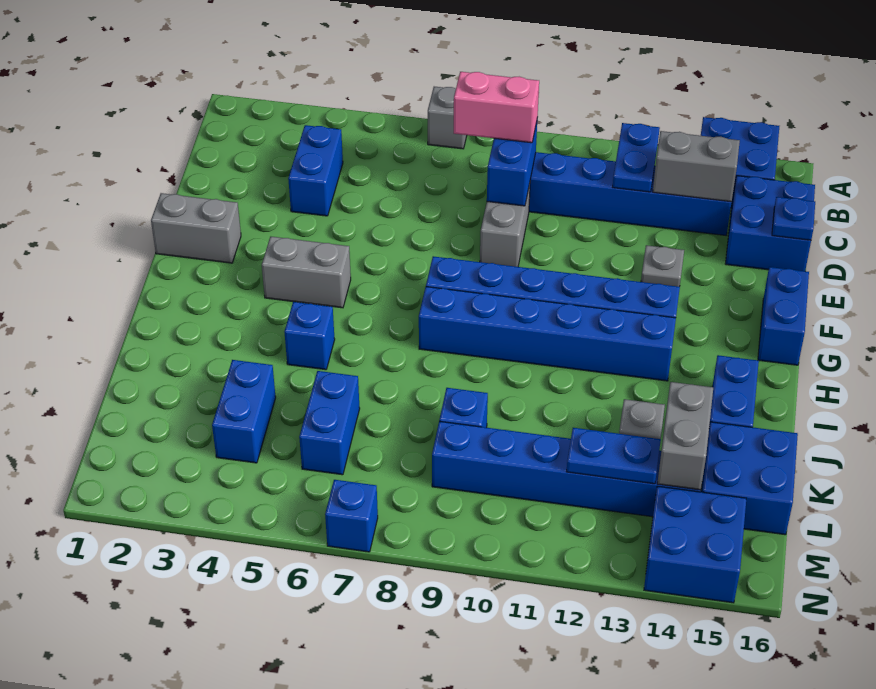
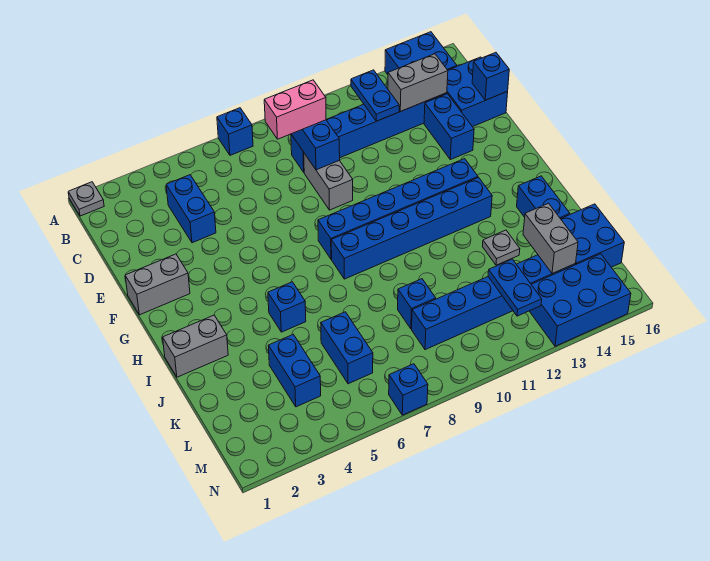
grey 1x1 brick [428,87,467,149] -> blue 1x1 brick [217,108,253,155]
blue 1x1 plate [772,197,815,240] -> blue 1x1 brick [472,52,509,100]
grey 1x1 plate [641,245,684,287] -> grey 1x1 plate moved to [68,182,104,216]
blue 1x2 brick [758,267,809,365] -> blue 1x2 brick moved to [424,94,474,160]
grey 1x2 brick [262,237,351,308] -> grey 1x2 brick moved to [163,315,228,377]
blue 1x2 plate [567,428,661,484] -> blue 1x2 plate turned to [488,259,542,316]
blue 2x2 brick [644,486,746,603] -> blue 2x3 brick [530,254,631,346]

